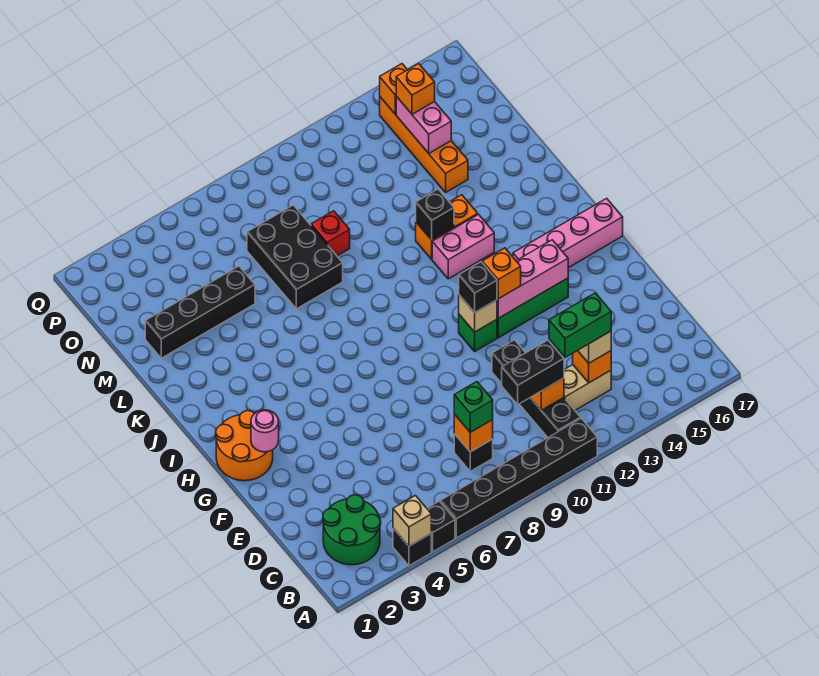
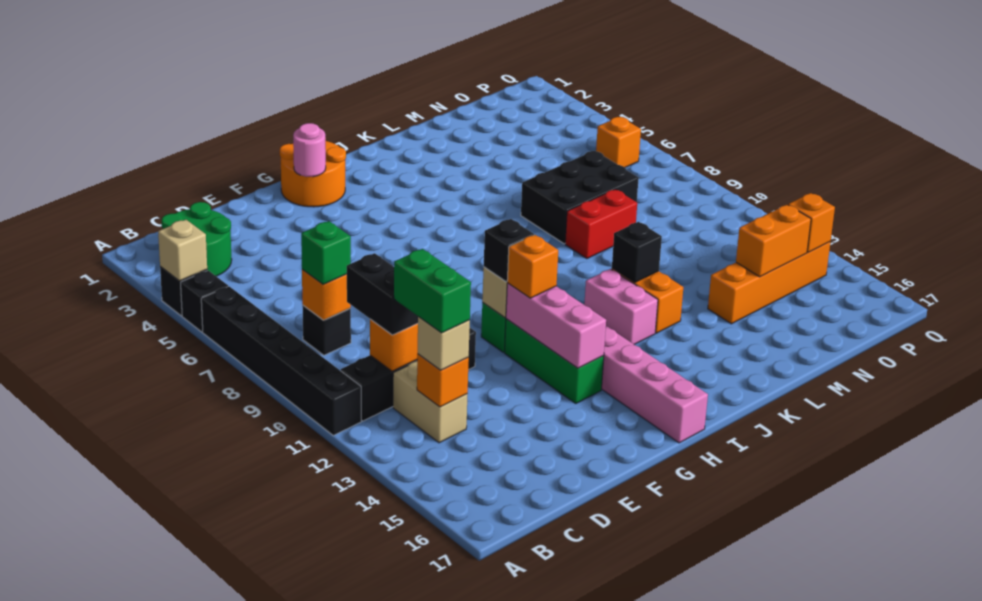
black 1x4 brick [145,266,255,358] -> none
red 1x1 brick [311,211,350,256] -> red 1x2 brick [565,189,637,259]
pink 1x2 brick [396,96,451,153] -> orange 1x2 brick [736,205,811,277]
orange 1x1 brick [396,64,435,114] -> orange 1x1 brick moved to [596,117,641,167]

